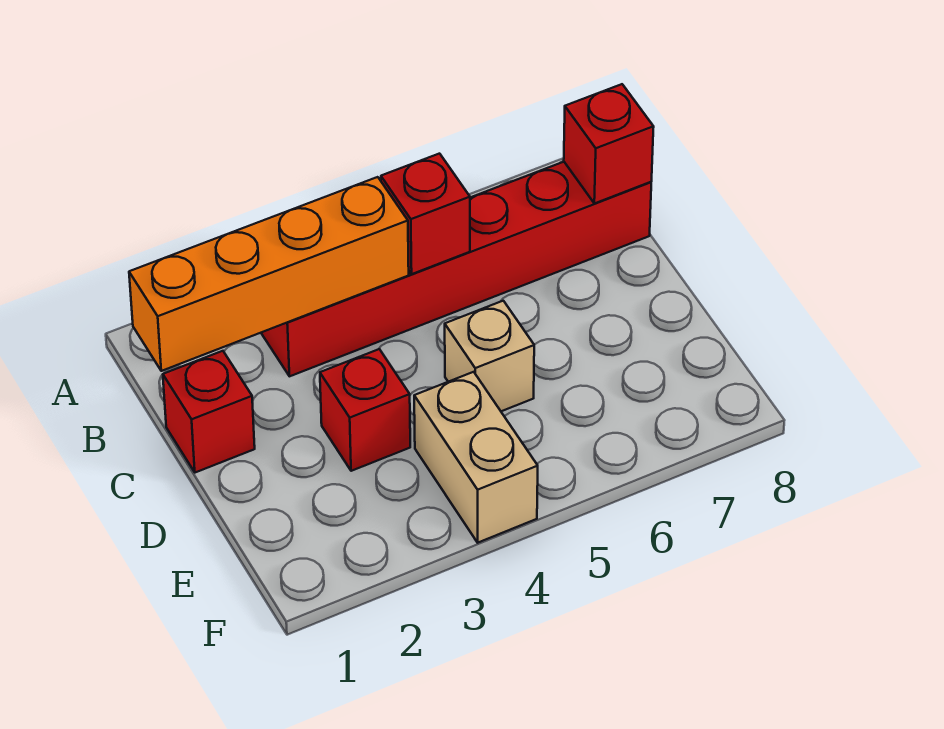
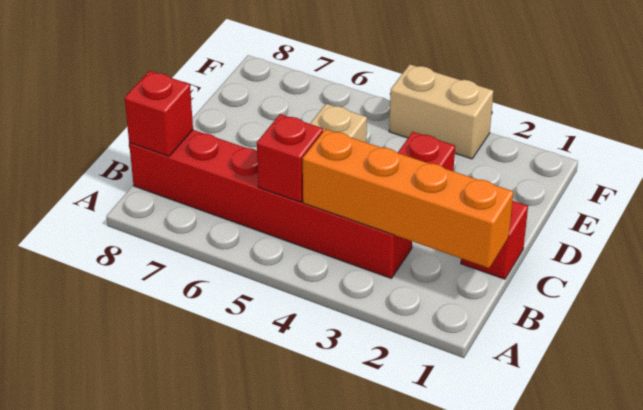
tan 1x2 brick [414,372,538,543] -> tan 1x2 brick turned to [389,64,493,159]

